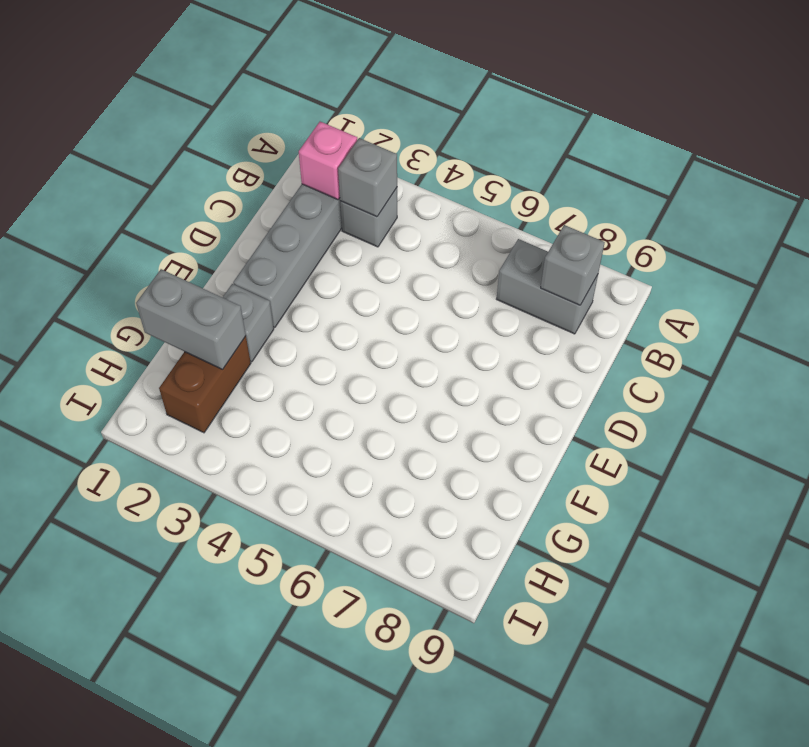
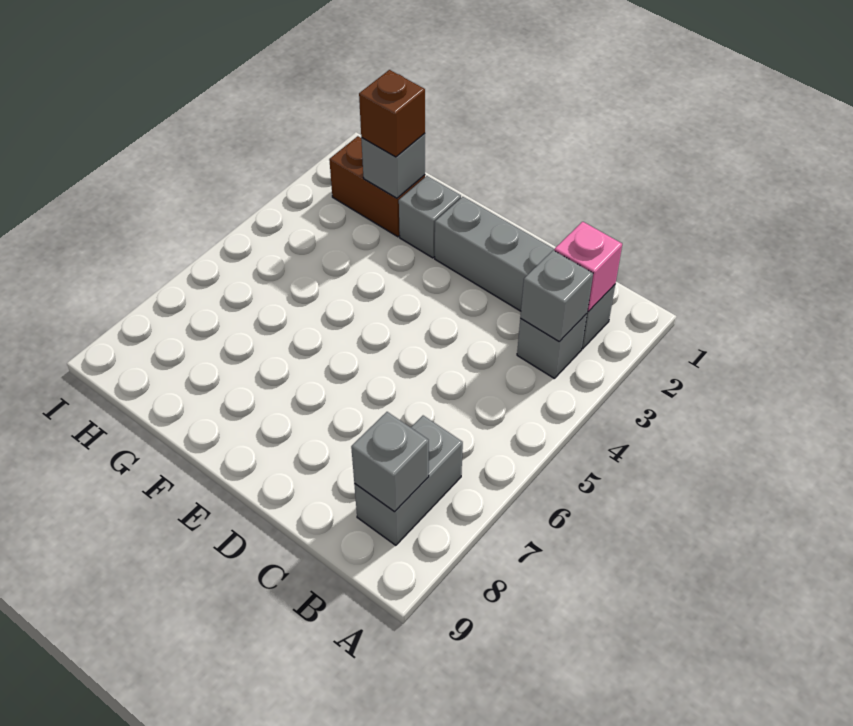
grey 1x2 brick [136,269,246,369] -> grey 1x1 brick [361,133,425,198]
none -> brown 1x1 brick [359,70,425,157]

